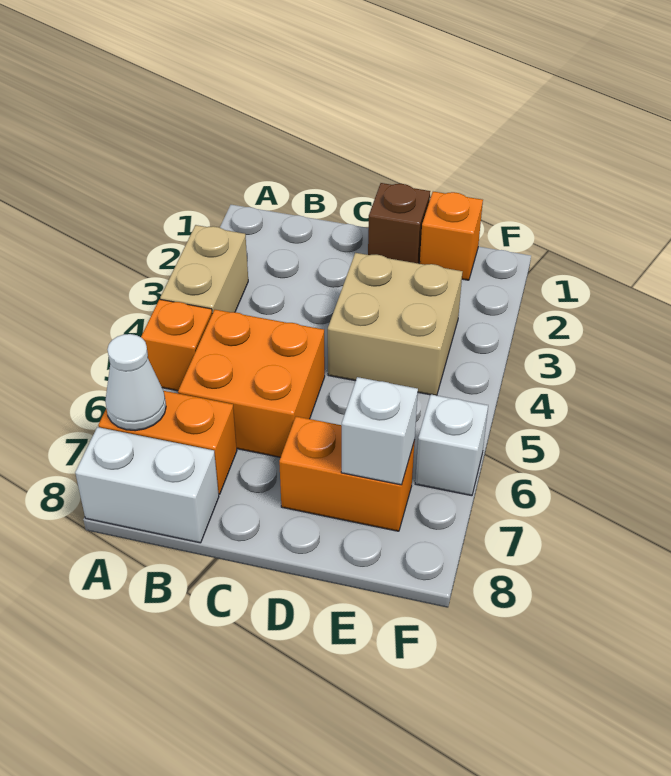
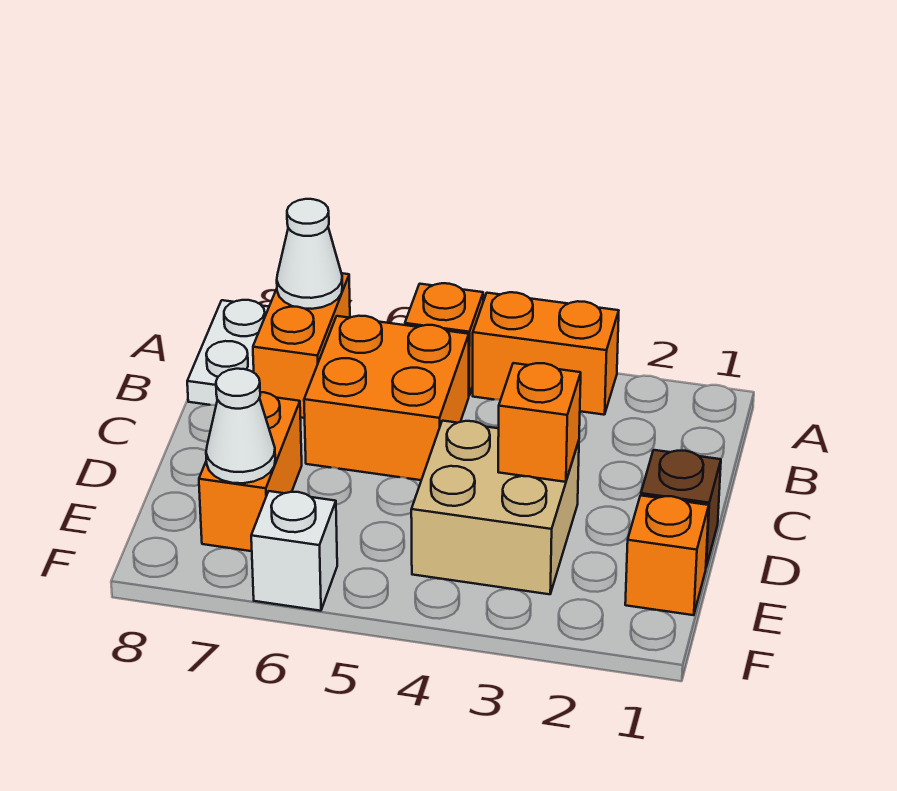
tan 1x2 brick [160,225,248,314] -> orange 1x2 brick [473,292,619,415]
white 1x2 brick [75,427,219,543] -> white 1x2 plate [187,300,269,405]
none -> orange 1x1 brick [498,363,581,482]
white 1x1 brick [341,377,418,485] -> white 1x1 cone [206,369,275,483]

